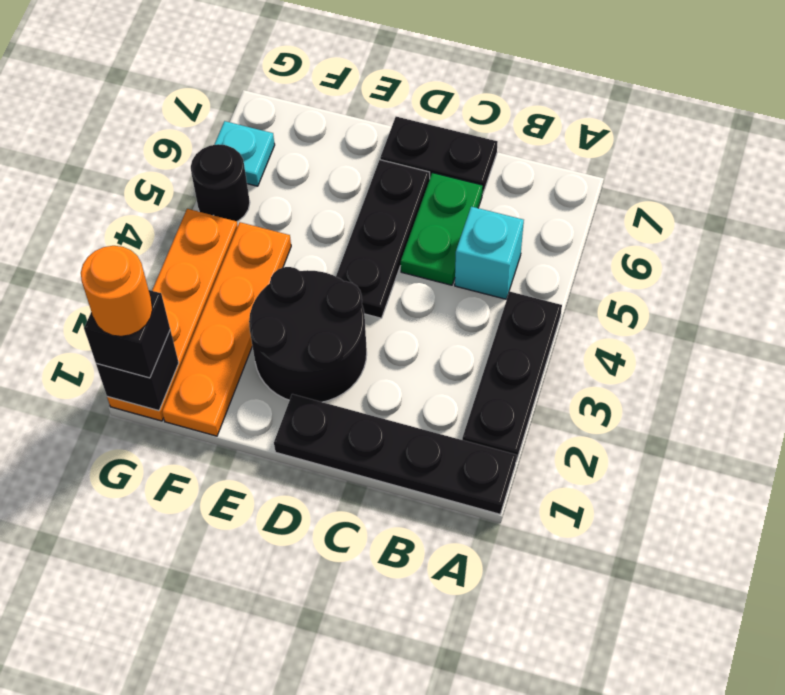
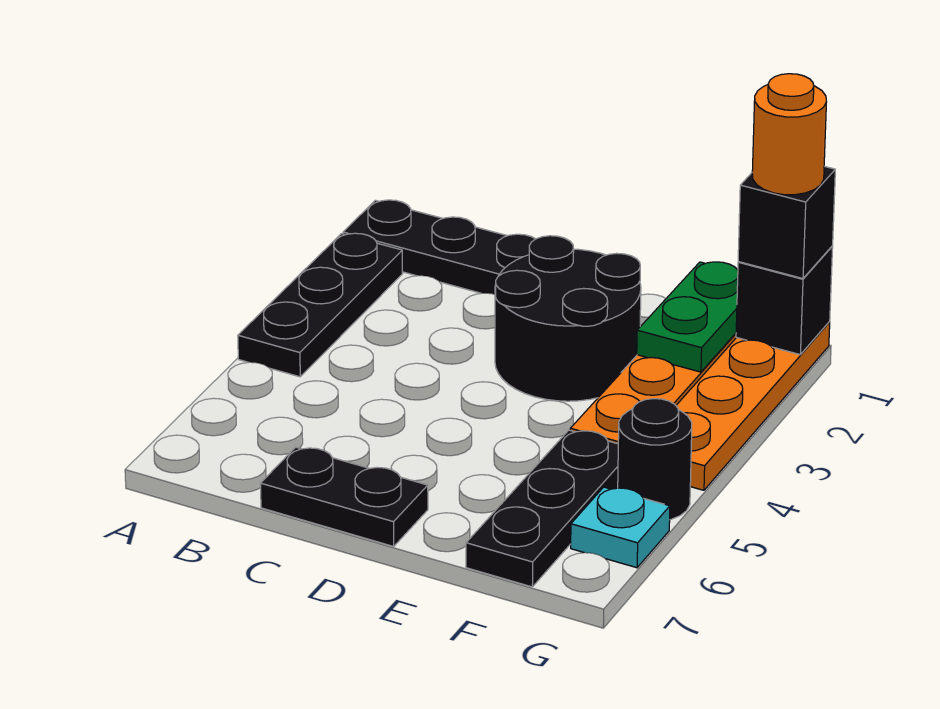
cyan 1x1 brick [455,207,524,299] -> none
green 1x2 plate [401,173,483,285] -> green 1x2 plate moved to [637,262,738,372]
black 1x3 plate [336,160,430,318] -> black 1x3 plate moved to [466,430,618,587]

